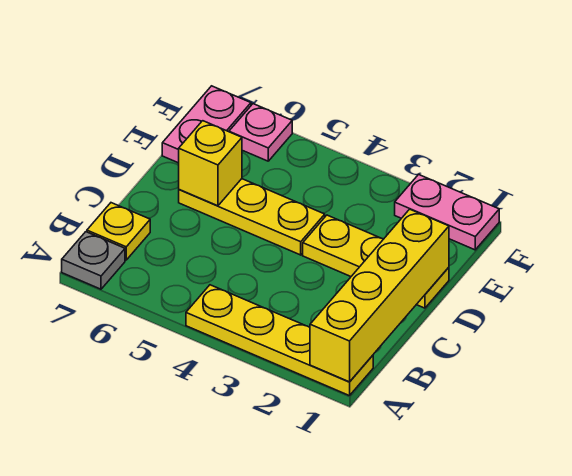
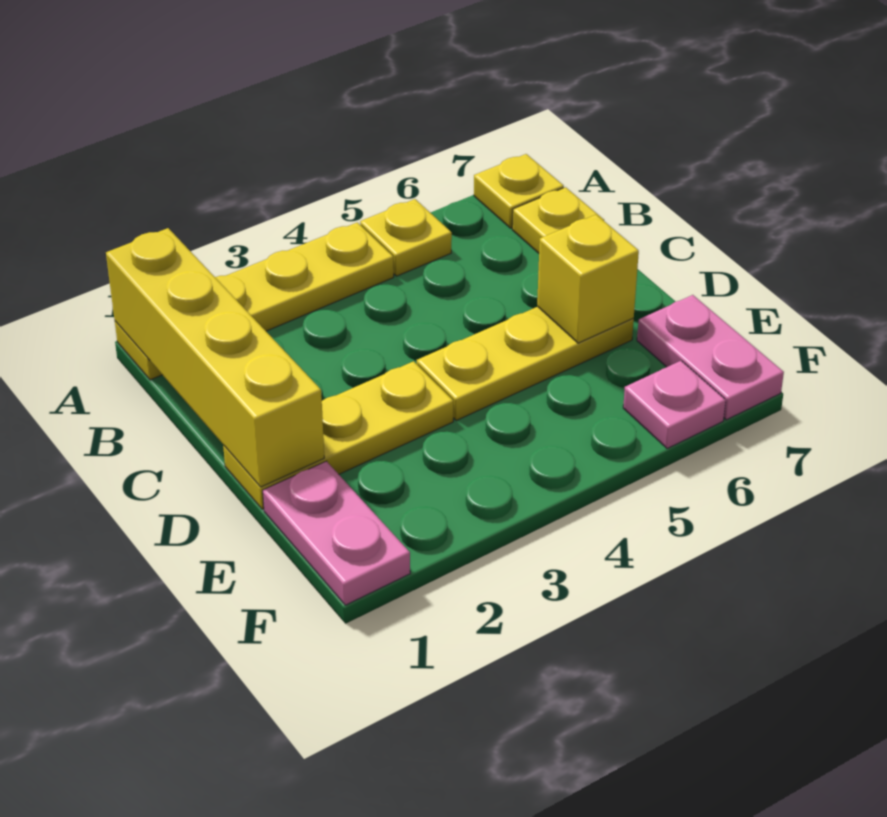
none -> yellow 1x1 plate [360,199,452,276]
grey 1x1 plate [62,232,125,289] -> yellow 1x1 plate [474,154,564,228]
pink 1x2 plate [395,175,499,250] -> pink 1x2 plate turned to [263,461,410,605]

